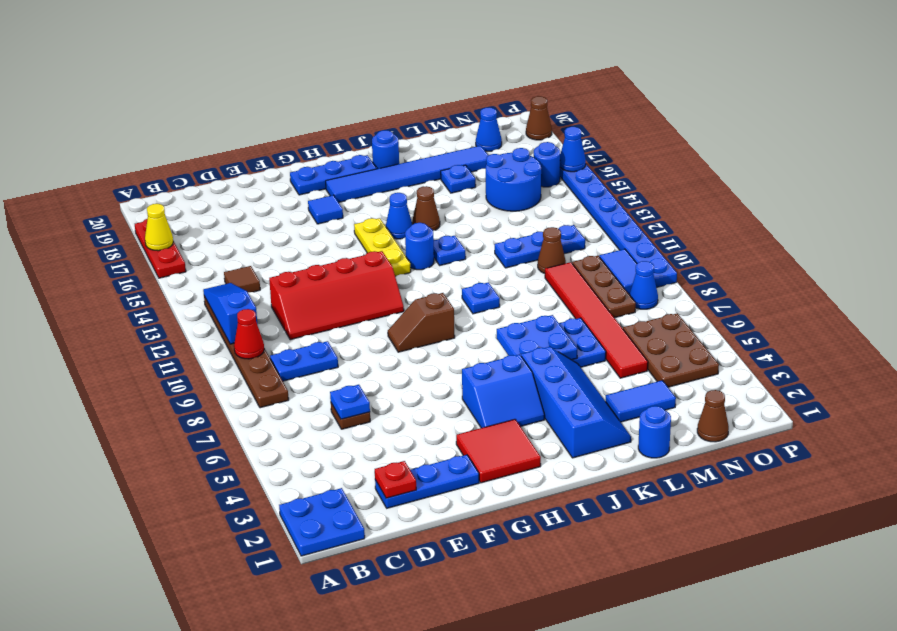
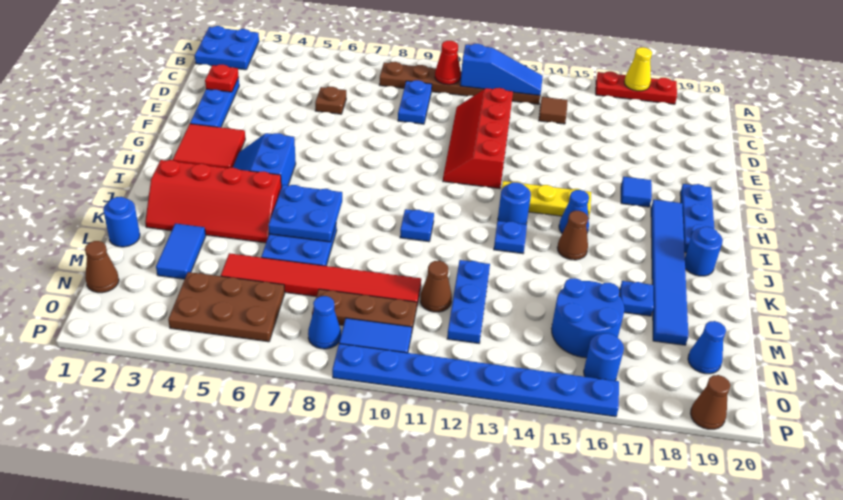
blue 1x1 plate [330,385,370,419] -> none
brown 1x2 slope [388,293,455,352] -> none
blue 2x4 slope [521,347,631,458] -> red 2x4 slope [145,160,281,243]
blue 1x1 cone [560,127,586,172] -> none

